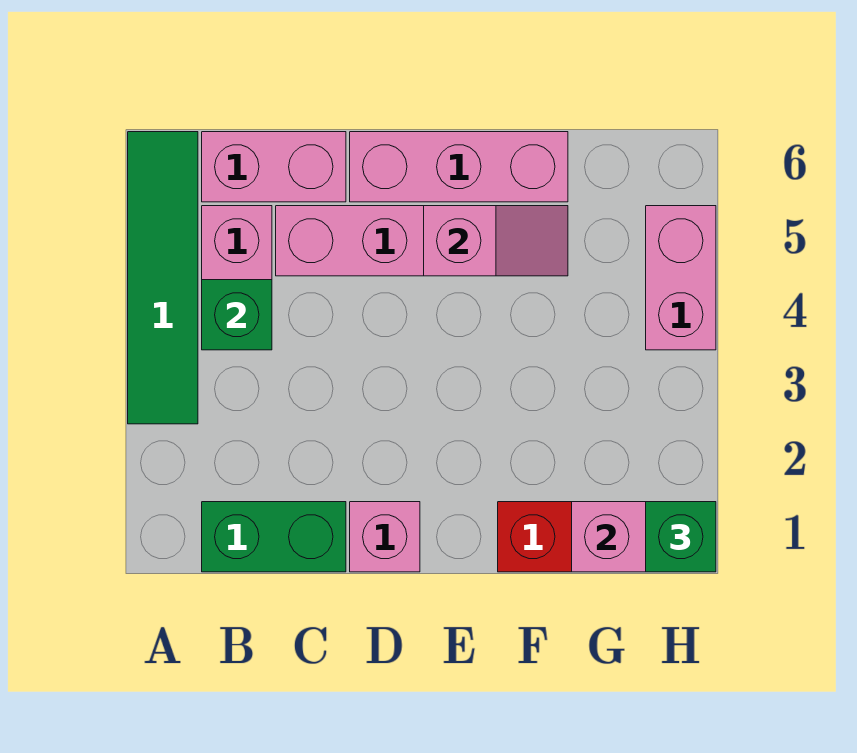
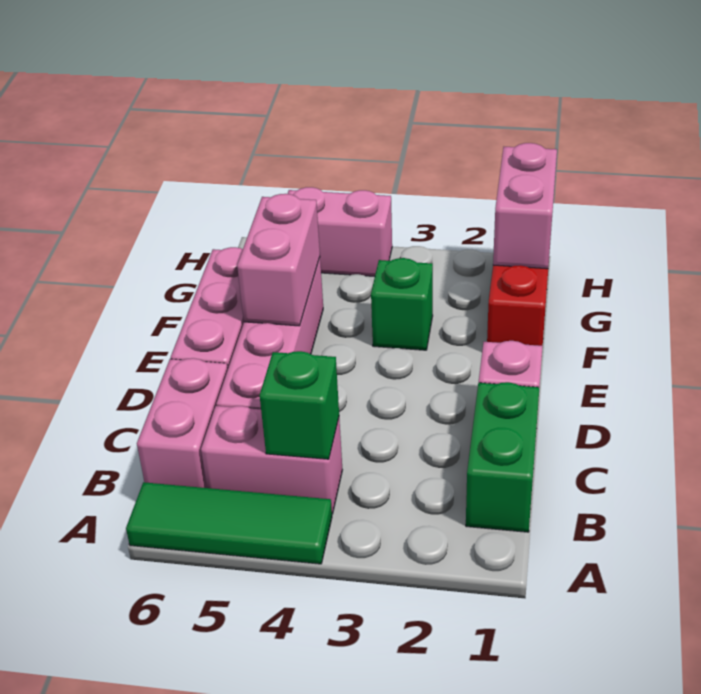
green 1x4 tile [128,132,198,424] -> green 1x3 tile [126,482,332,564]
pink 1x2 slope [424,206,568,276] -> pink 1x2 brick [237,194,320,326]
green 1x1 brick [646,502,716,572] -> green 1x1 brick moved to [371,258,433,350]

